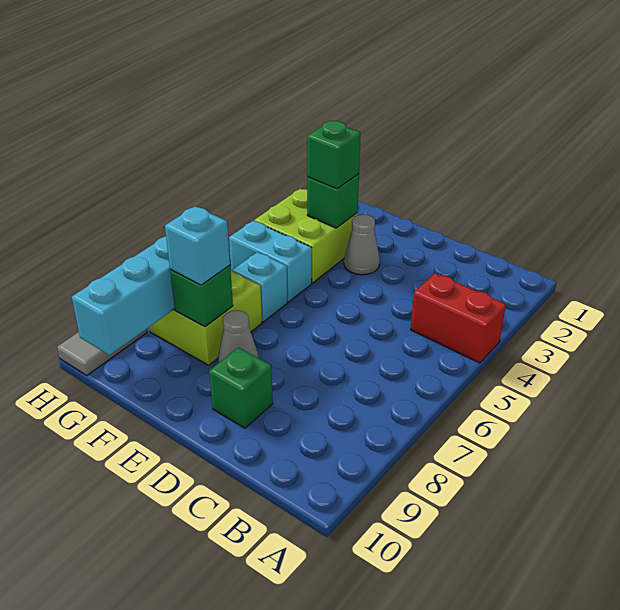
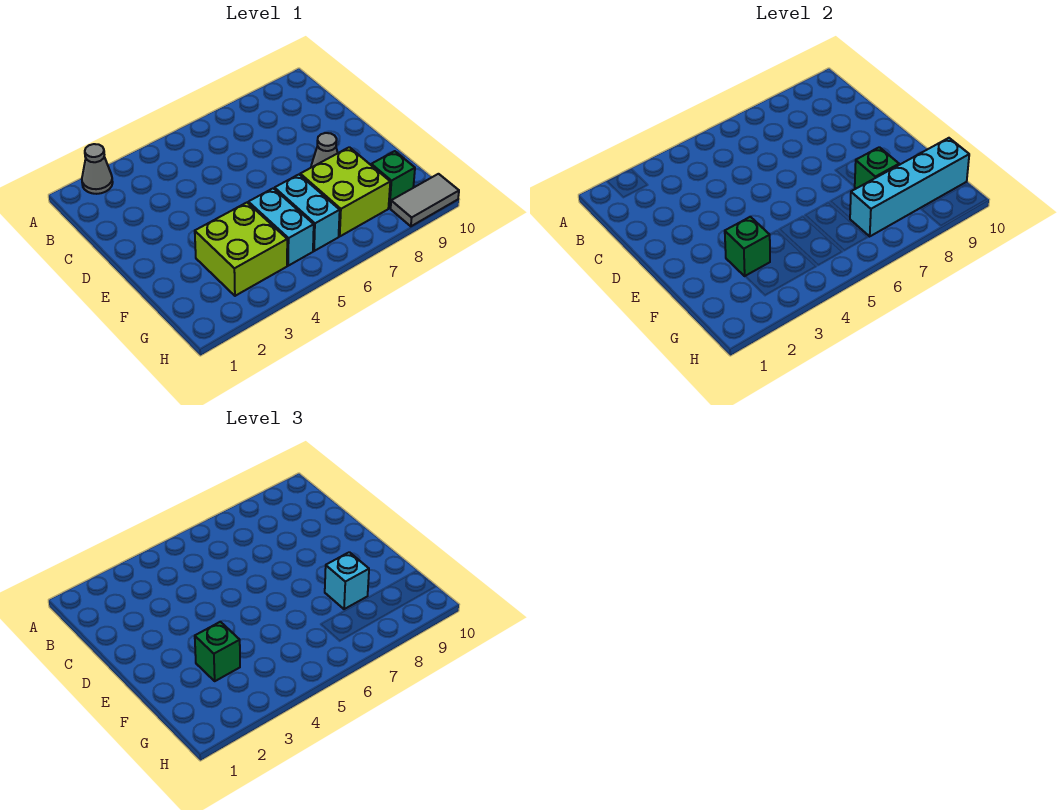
red 1x2 brick [411,273,506,363] -> none
green 1x1 brick [209,347,273,428] -> green 1x1 brick moved to [371,151,415,208]
grey 1x1 cone [344,214,380,275] -> grey 1x1 cone moved to [82,144,113,194]
cyan 1x1 brick [232,252,288,322] -> cyan 1x2 brick [275,175,340,251]

